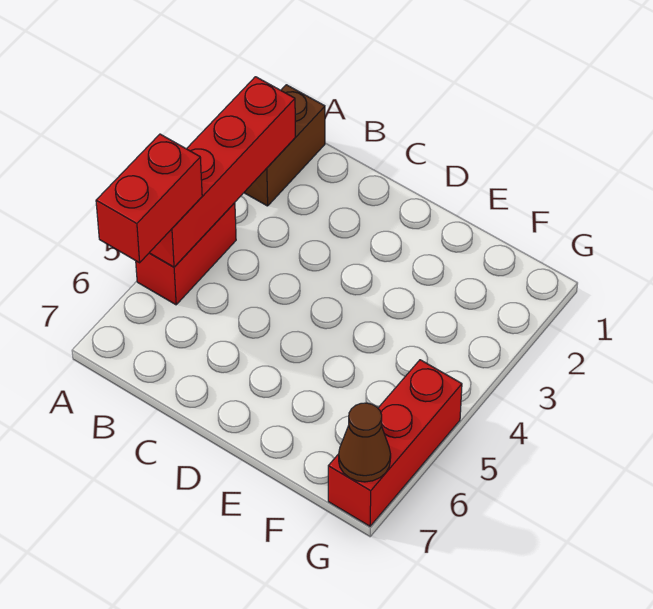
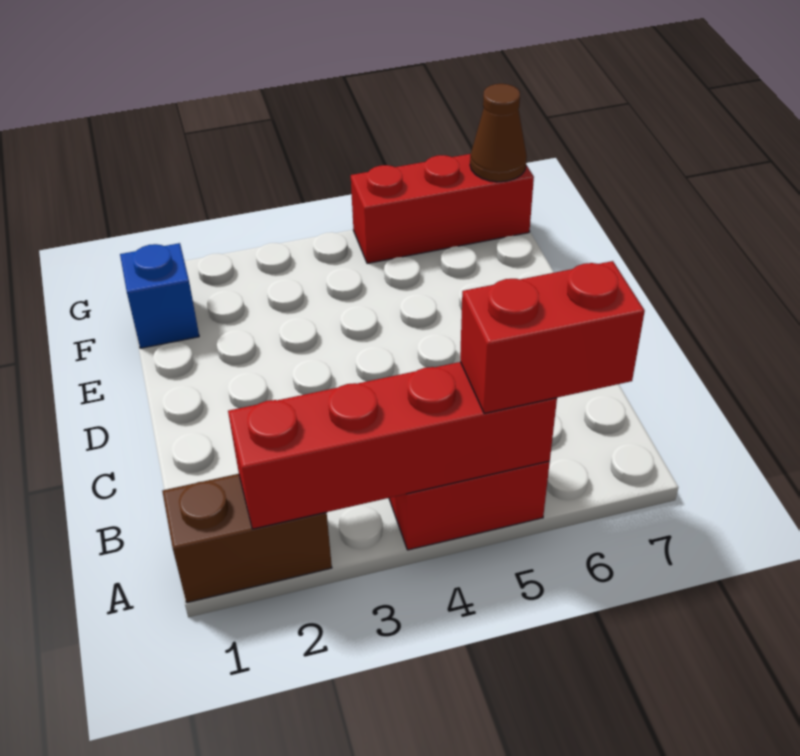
none -> blue 1x1 brick [120,243,199,348]

